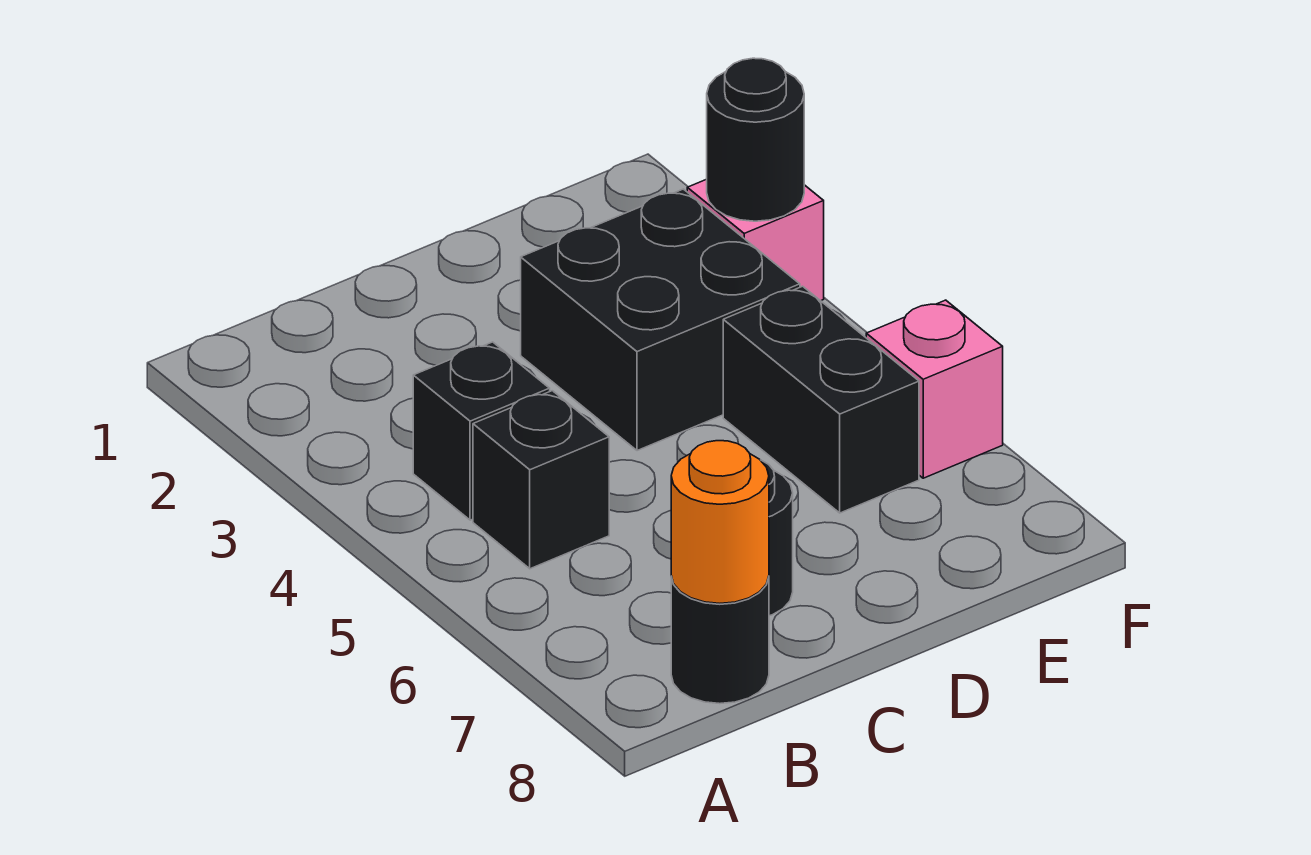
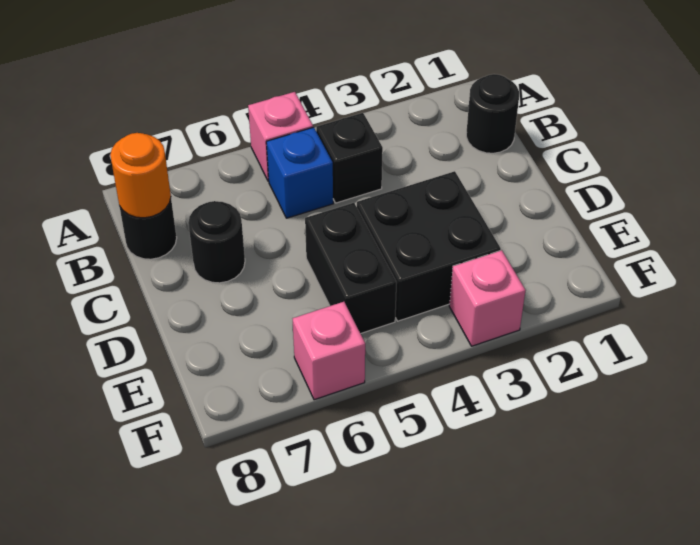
none -> pink 1x1 brick [248,92,313,181]
black 1x1 brick [473,391,609,569] -> blue 1x1 brick [266,127,333,218]
black 1x2 brick [723,286,919,513] -> black 1x2 brick turned to [305,203,397,334]
black 1x1 round brick [707,58,804,221] -> black 1x1 round brick moved to [466,74,519,153]

